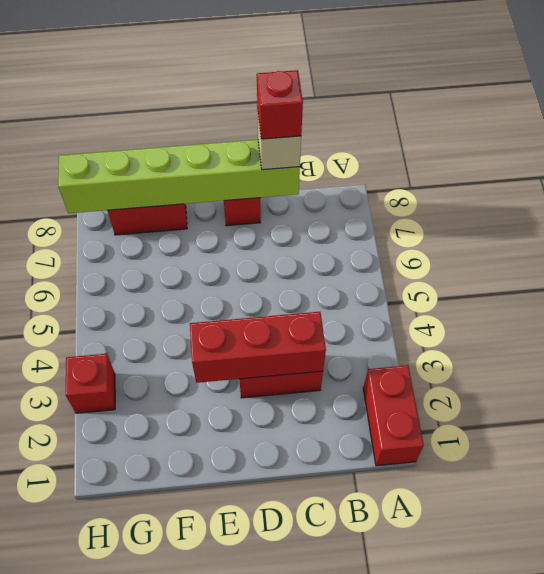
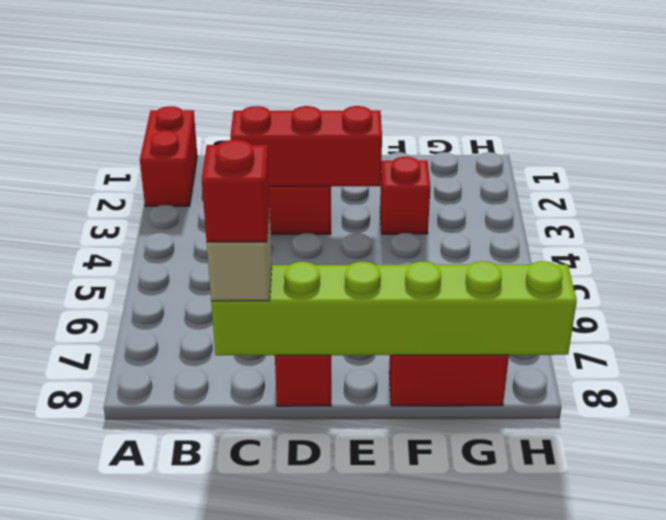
red 1x1 brick [66,354,115,413] -> red 1x1 brick moved to [380,157,431,234]

